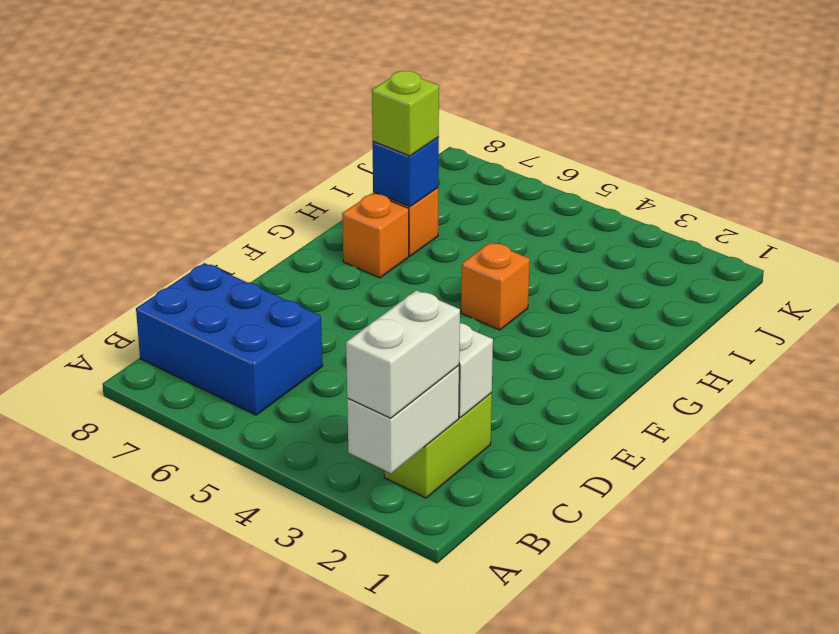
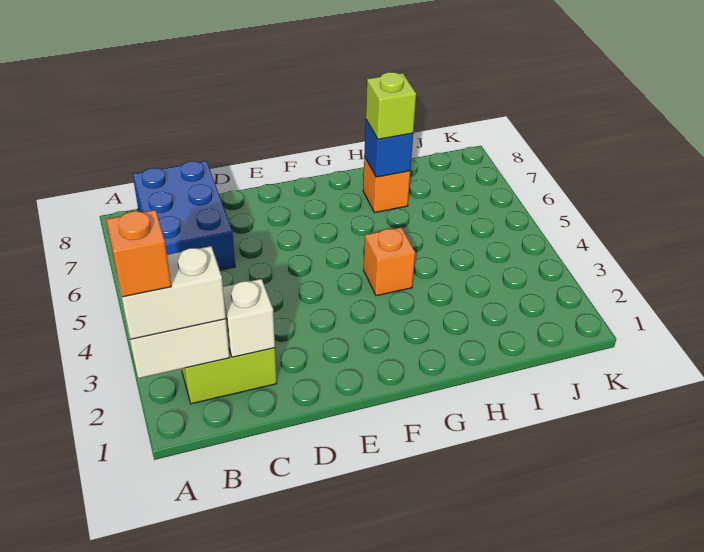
orange 1x1 brick [342,193,409,278] -> orange 1x1 brick moved to [106,210,171,297]

